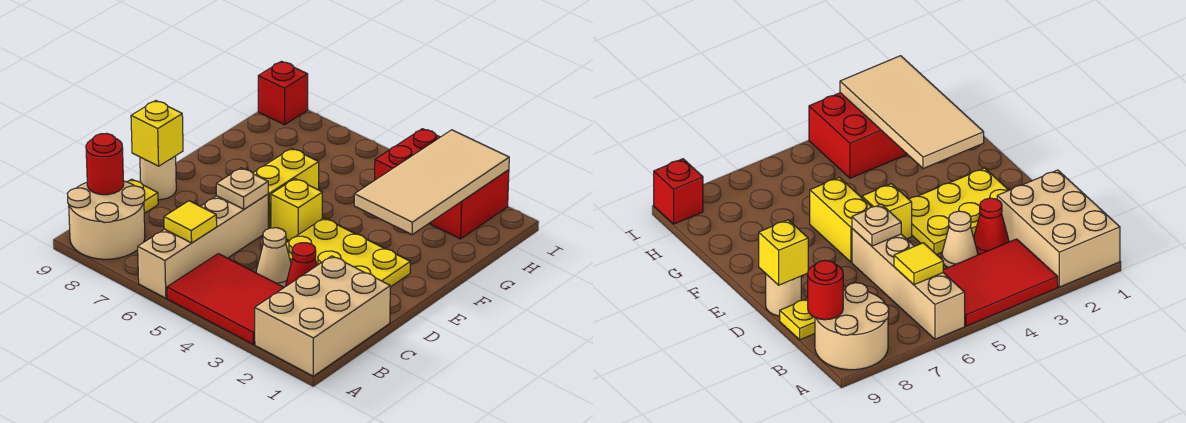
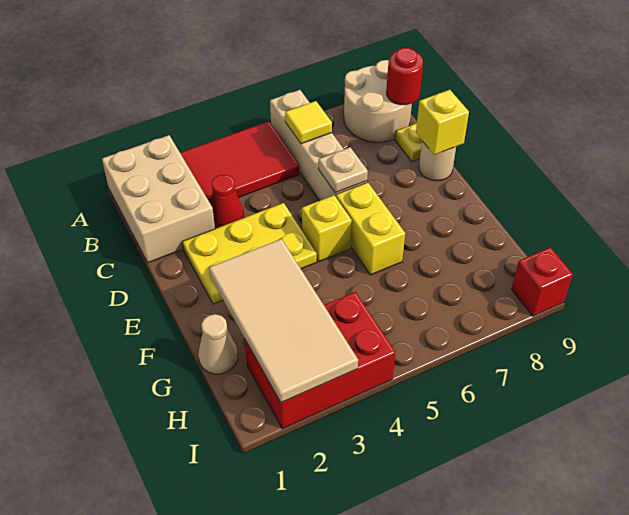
tan 1x1 cone [256,228,291,287] -> tan 1x1 cone moved to [198,314,238,374]

